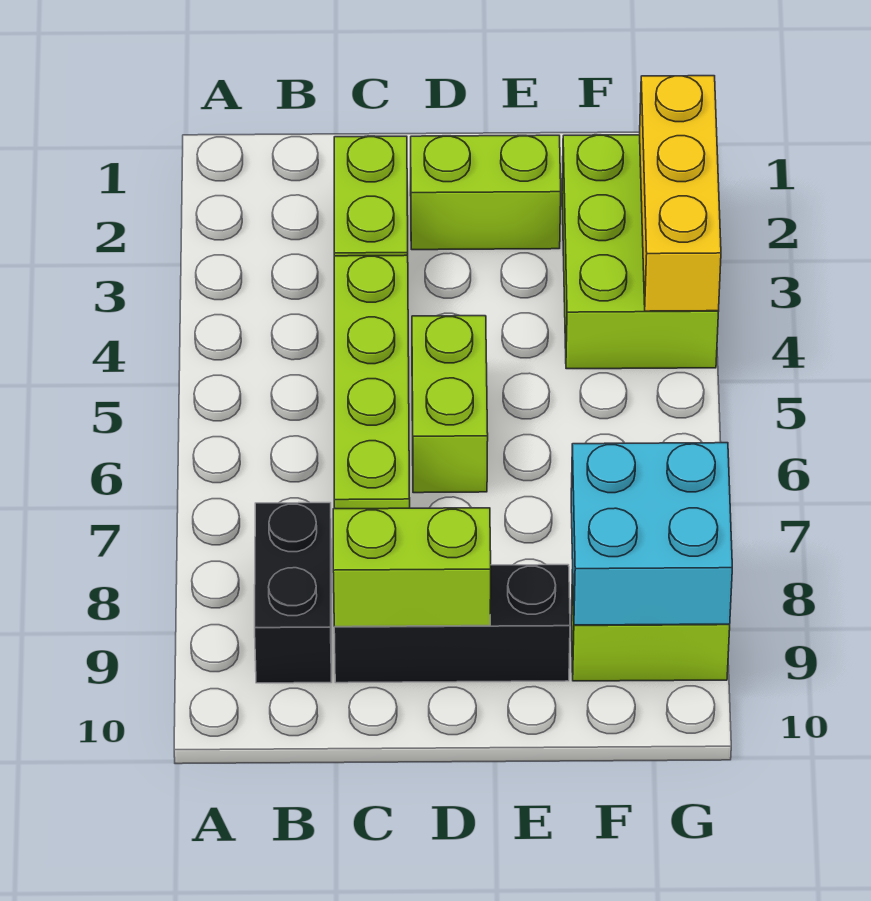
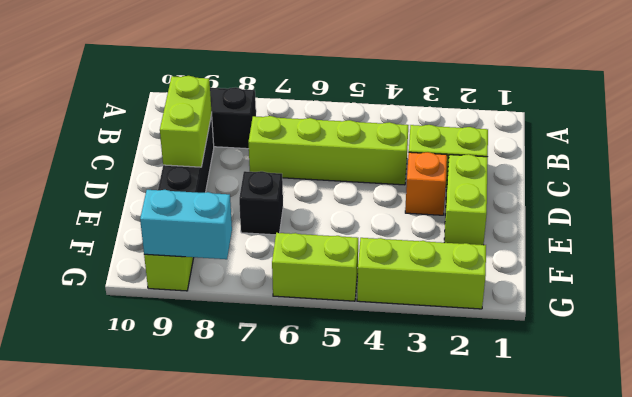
none -> orange 1x1 brick [405,152,447,215]
lime 1x2 brick [412,316,488,493] -> lime 1x2 brick moved to [272,233,358,301]
none -> black 1x1 brick [239,171,283,235]
lime 2x3 brick [562,135,718,369] -> lime 1x3 brick [357,238,486,309]
cyan 2x2 brick [571,443,732,625] -> cyan 1x2 brick [140,190,232,259]
yellow 1x3 brick [640,76,721,311] -> none

